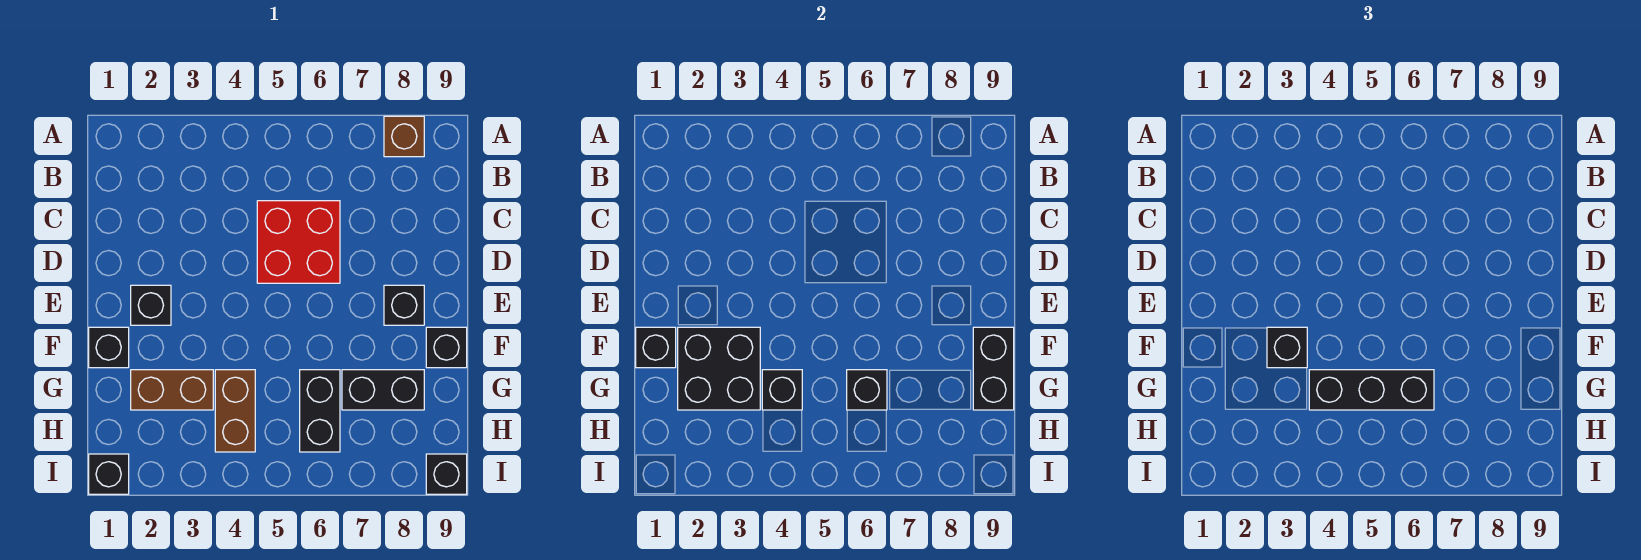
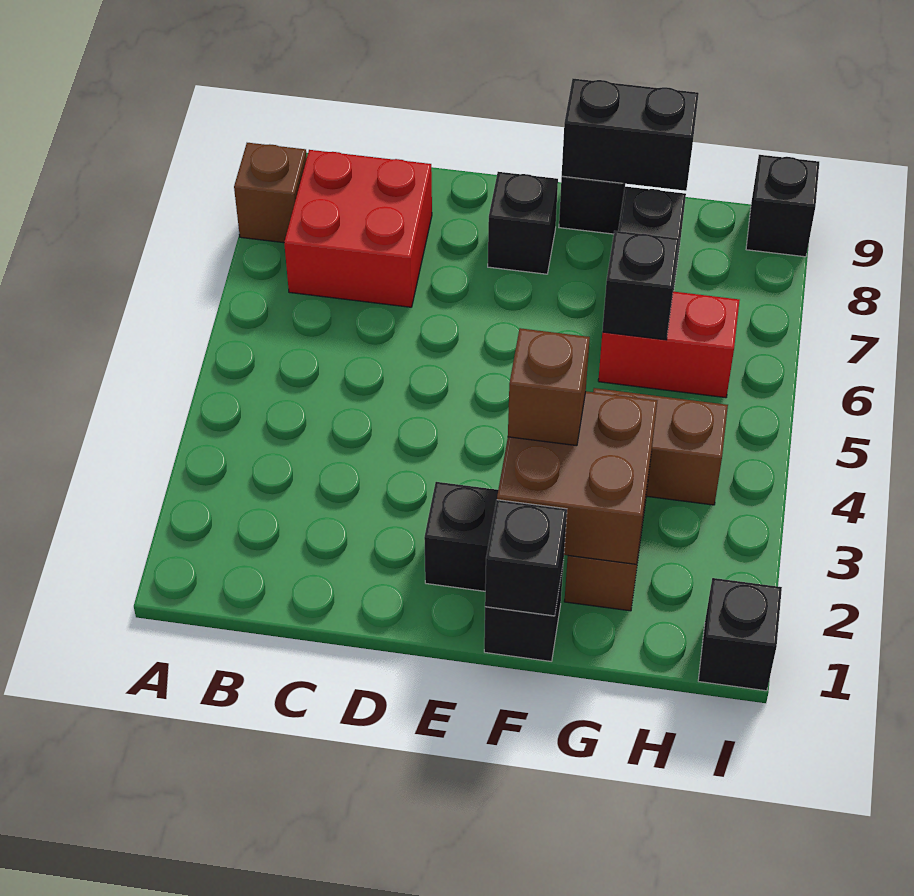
red 2x2 brick [257,201,340,283] -> red 2x2 brick moved to [284,150,432,307]
black 2x2 brick [678,327,760,410] -> brown 2x2 brick [497,391,657,564]
black 1x1 brick [1267,327,1307,368] -> brown 1x1 brick [508,328,590,446]
black 1x1 brick [762,370,802,410] -> none
black 1x3 brick [1309,370,1434,410] -> none
black 1x2 brick [300,370,340,452] -> red 1x2 brick [598,291,740,398]

